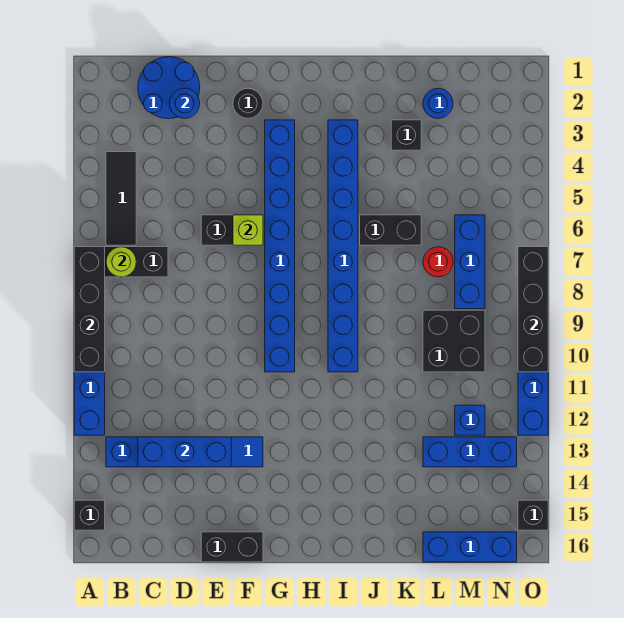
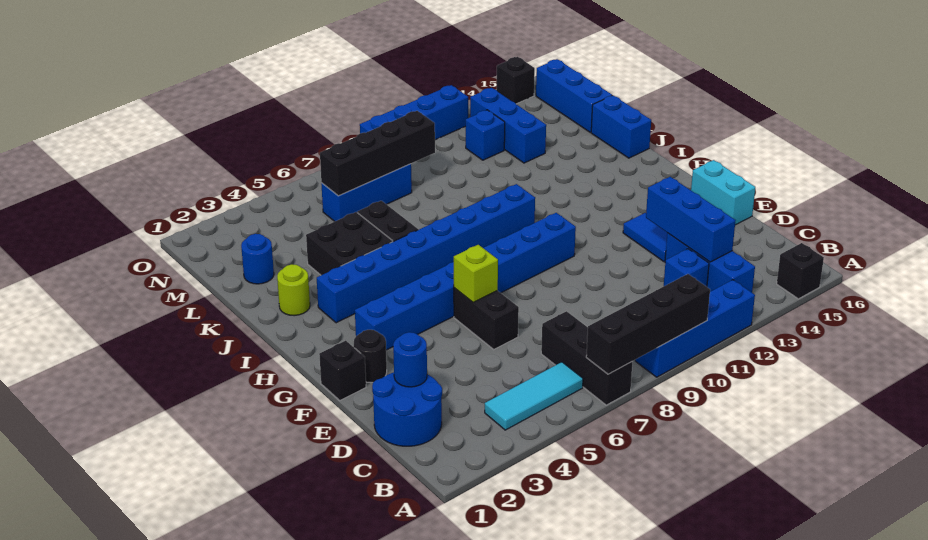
black 1x3 tile [106,152,136,245] -> cyan 1x3 tile [485,362,583,430]
lime 1x1 round brick [106,247,136,277] -> lime 1x1 round brick moved to [277,264,310,316]
none -> blue 1x1 brick [664,249,709,287]
black 1x2 brick [201,532,263,562] -> cyan 1x2 brick [691,160,755,225]
none -> blue 1x2 brick [591,95,651,158]
black 1x1 brick [391,120,421,150] -> black 1x1 brick moved to [319,341,366,400]
red 1x1 round brick [423,247,453,277] -> none
black 2x2 brick [423,310,485,372] -> black 2x2 brick moved to [306,212,393,275]
black 1x4 brick [518,247,548,372] -> black 1x4 brick moved to [320,111,435,196]

